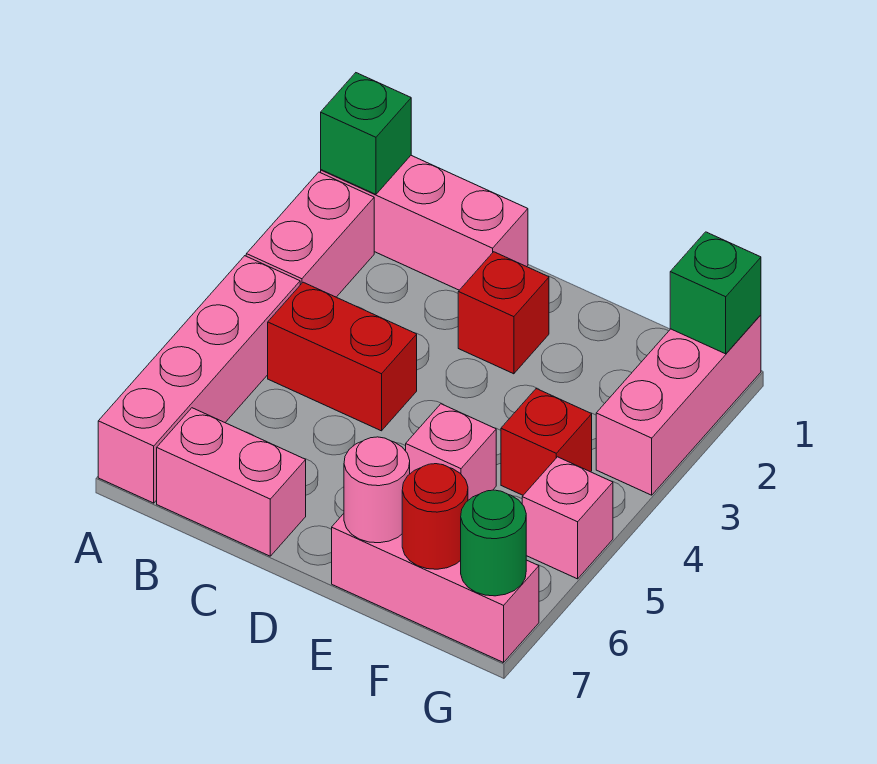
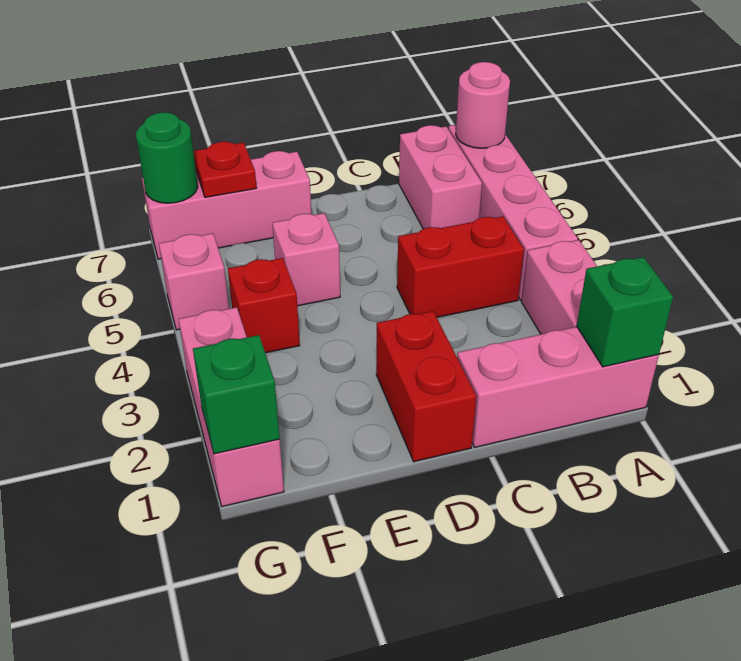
pink 1x2 brick [157,408,306,556] -> pink 1x2 brick turned to [399,125,482,229]
red 1x1 brick [458,252,549,374] -> red 1x2 brick [376,311,476,462]
pink 1x1 round brick [344,437,410,543] -> pink 1x1 round brick moved to [456,62,510,148]
red 1x1 round brick [402,464,468,569] -> red 1x1 plate [193,142,256,197]

